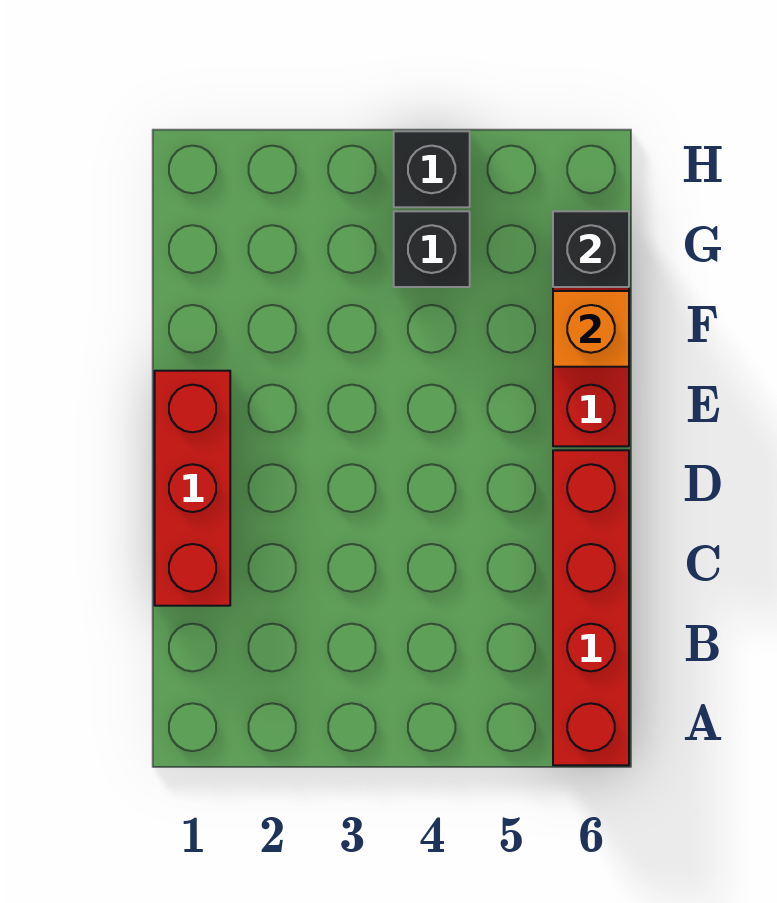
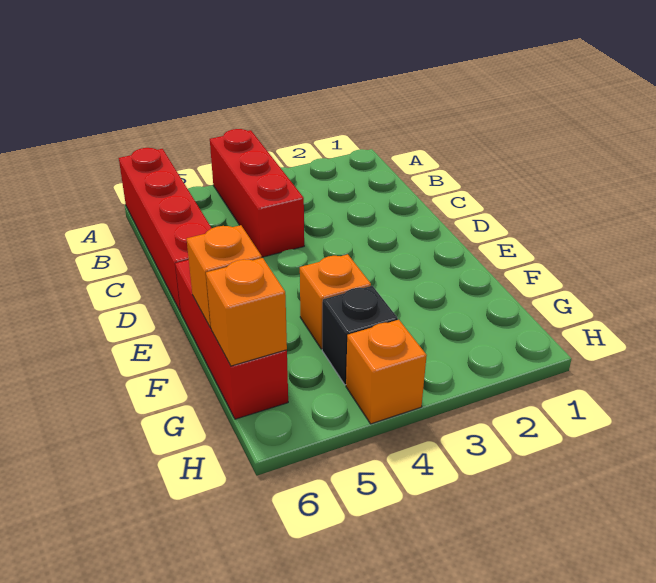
red 1x3 brick [155,371,230,606] -> red 1x3 brick moved to [210,129,304,257]
none -> orange 1x1 brick [300,254,371,349]
black 1x1 brick [553,211,629,287] -> orange 1x1 brick [206,258,287,366]
black 1x1 brick [394,131,470,207] -> orange 1x1 brick [346,320,427,424]

